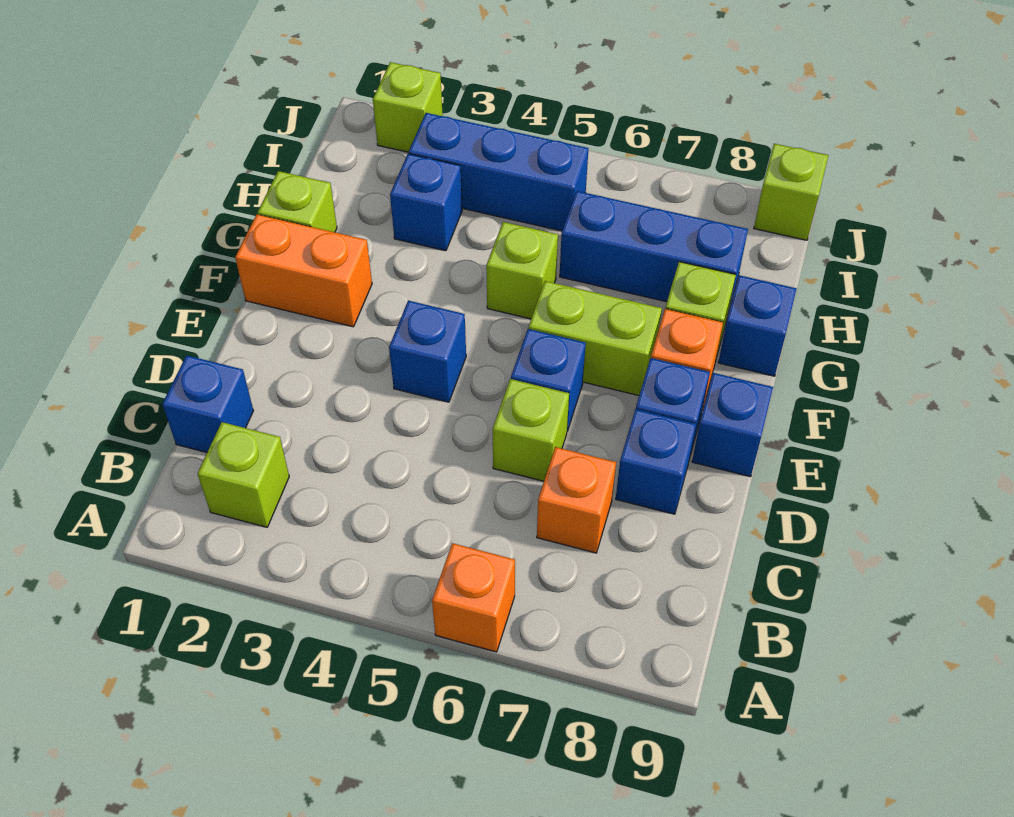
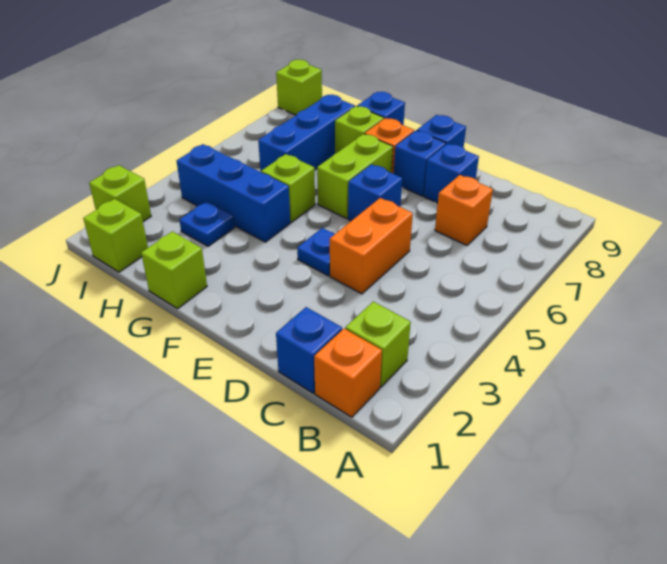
orange 1x1 brick [432,543,515,652] -> orange 1x1 brick moved to [314,329,382,417]
lime 1x1 brick [493,379,569,481] -> lime 1x1 brick moved to [83,199,148,272]
blue 1x1 brick [389,301,466,402] -> blue 1x1 plate [297,228,335,276]
orange 1x2 brick [235,214,372,327] -> orange 1x2 brick moved to [330,198,413,294]
blue 1x1 brick [390,154,462,251] -> blue 1x1 plate [179,201,235,246]
blue 1x3 brick [409,113,589,231] -> blue 1x3 brick turned to [177,144,290,242]

